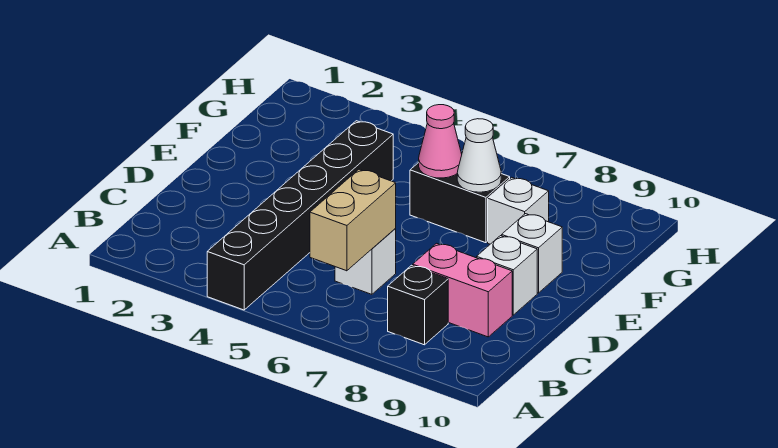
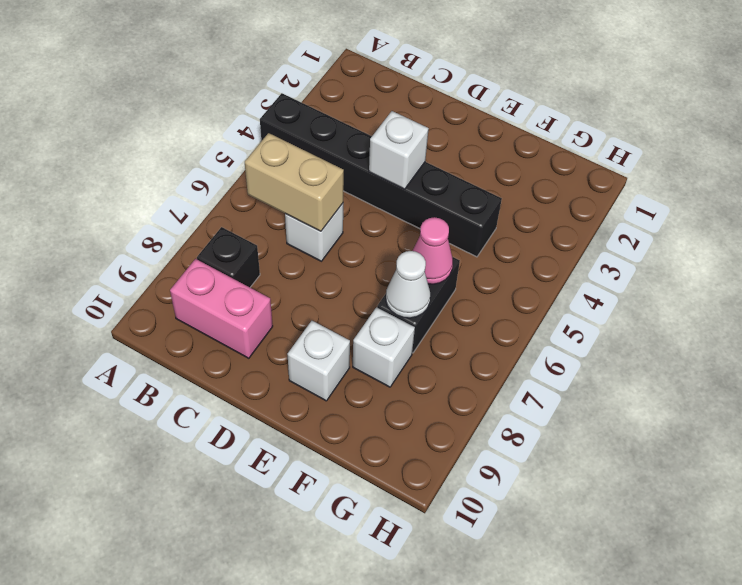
pink 1x2 brick [413,243,512,337] -> pink 1x2 brick turned to [170,259,273,358]
white 1x1 brick [477,236,537,315] -> white 1x1 brick moved to [369,111,429,189]

